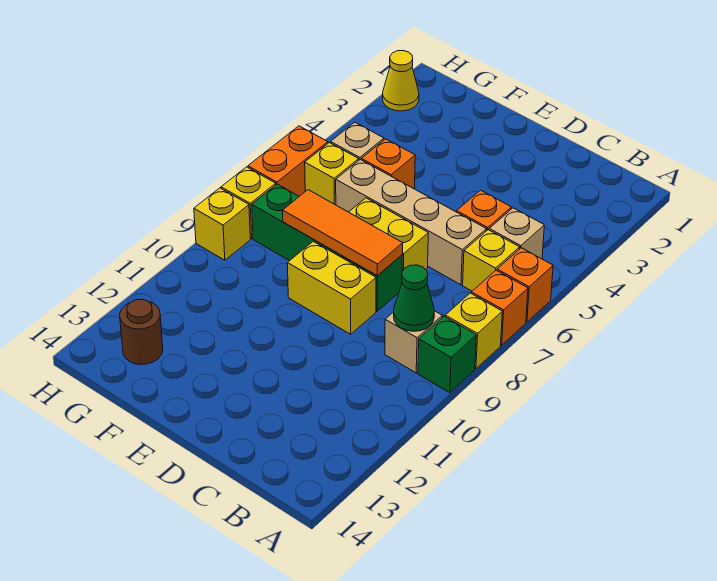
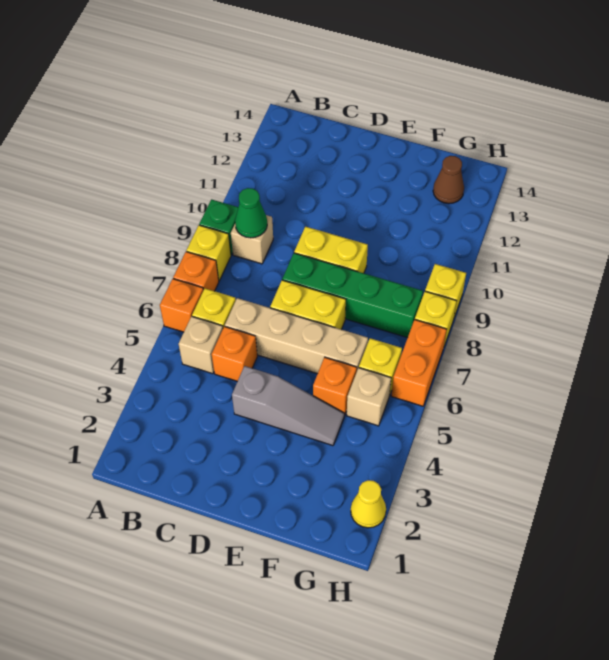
none -> grey 1x3 slope [232,366,344,446]
orange 1x3 tile [283,190,403,275] -> none
brown 1x1 round brick [120,299,163,365] -> brown 1x1 cone [433,156,464,204]

